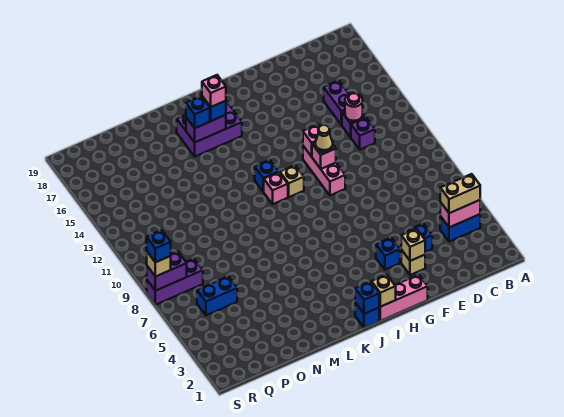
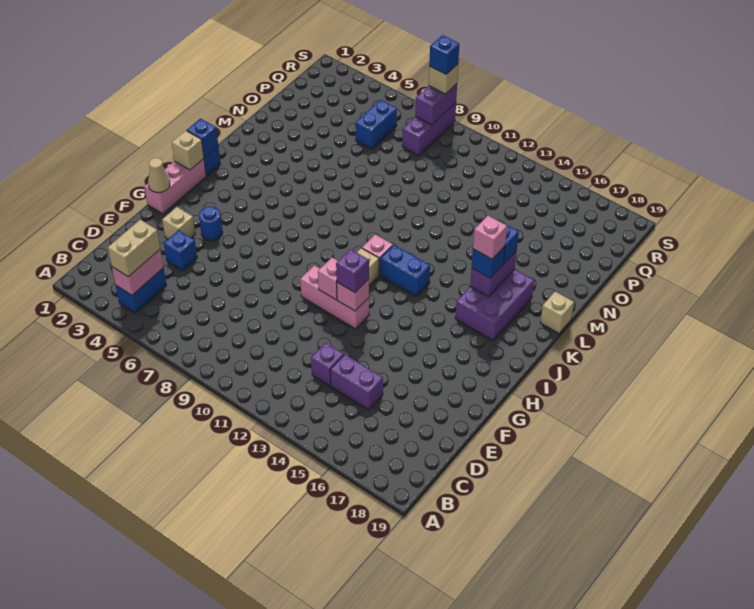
purple 1x1 brick [351,118,375,150] -> purple 1x1 brick moved to [336,249,369,292]
pink 1x1 round brick [345,93,363,121] -> none
tan 1x1 brick [401,229,425,261] -> tan 1x1 brick moved to [540,291,574,333]
blue 1x1 brick [376,238,400,270] -> blue 1x1 round brick [199,206,223,241]
tan 1x1 cone [315,125,333,152] -> tan 1x1 cone moved to [148,158,170,192]
blue 1x1 brick [255,160,278,192] -> blue 1x2 brick [380,245,430,296]

